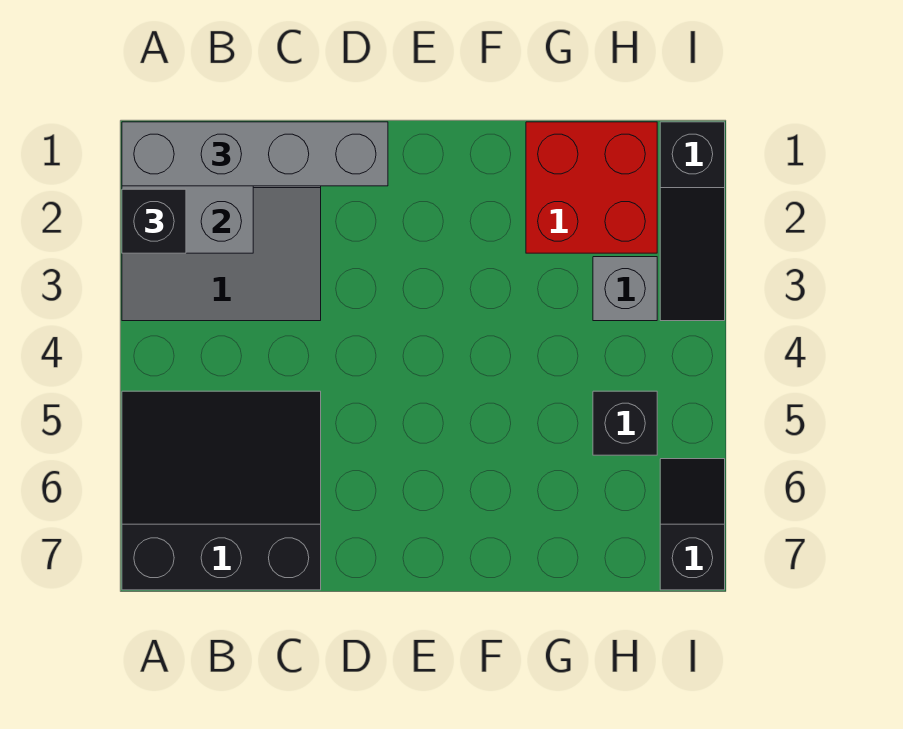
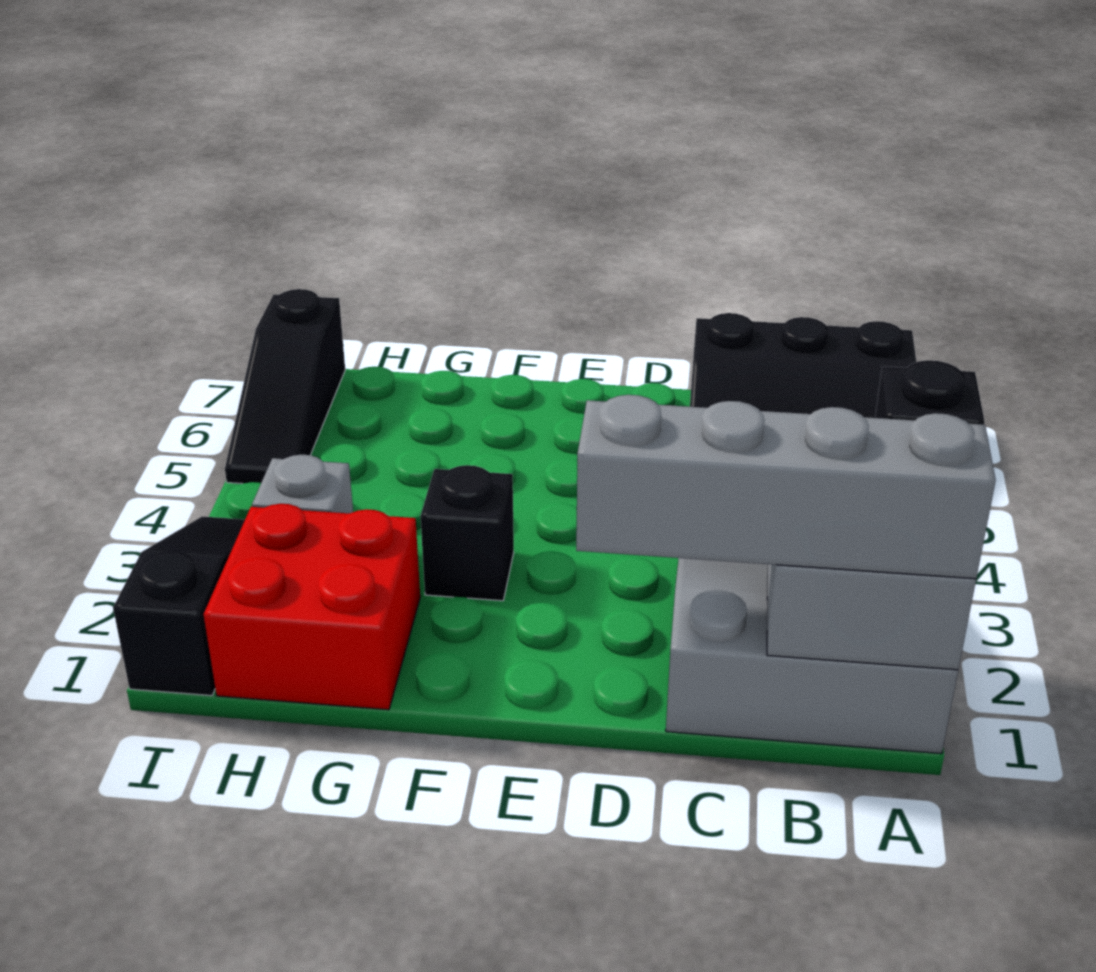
black 1x1 brick [593,391,657,455] -> black 1x1 brick moved to [420,465,514,601]
black 1x2 slope [660,459,725,590] -> black 1x3 slope [225,289,345,484]

